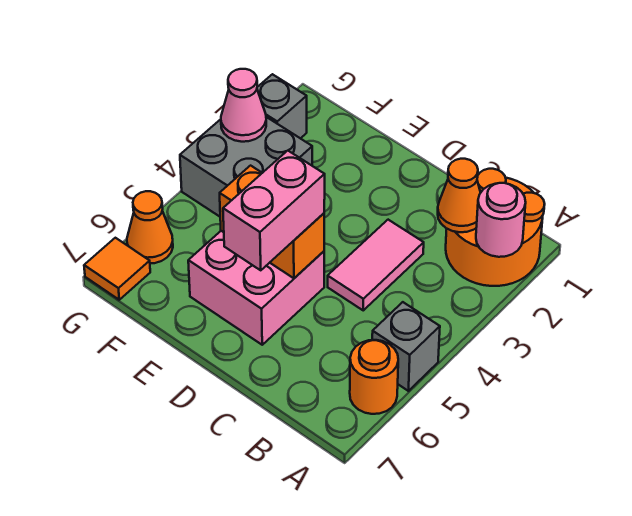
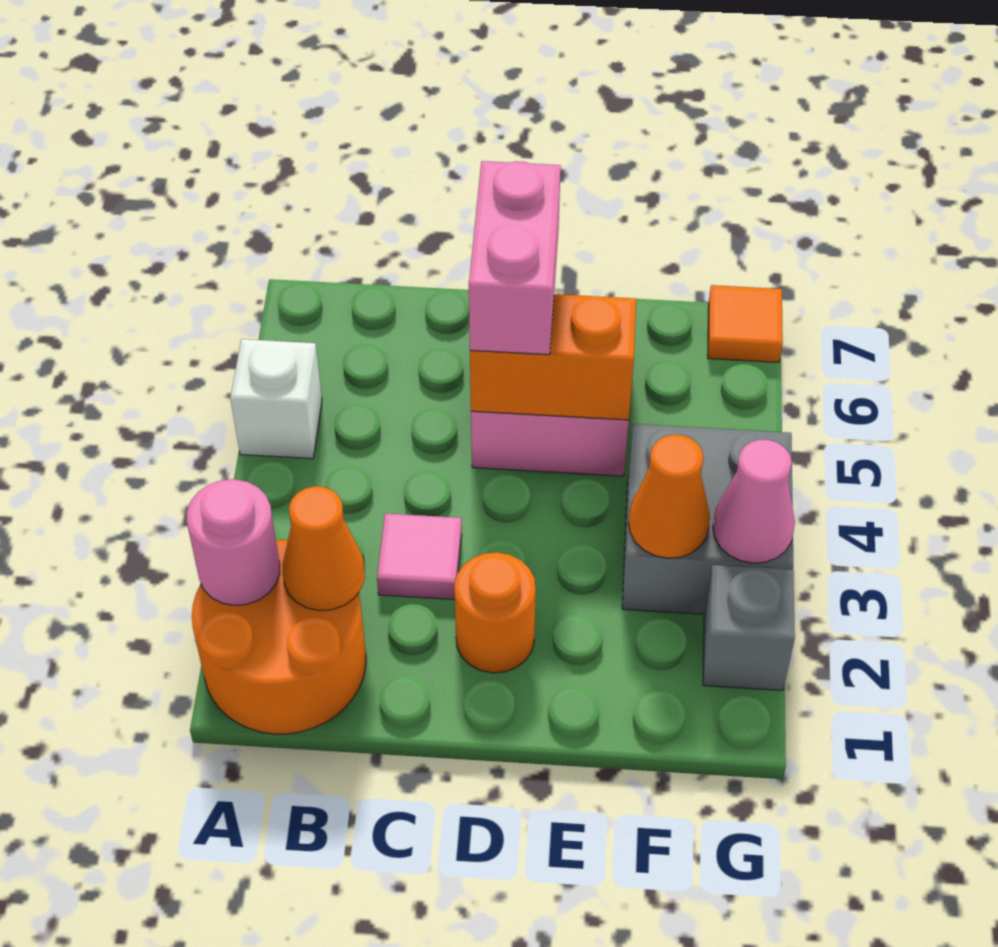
grey 1x1 brick [372,302,440,391] -> white 1x1 brick [230,339,322,459]
orange 1x1 round brick [350,340,398,414] -> orange 1x1 round brick moved to [454,552,536,673]
pink 1x2 tile [328,220,424,310] -> pink 1x1 tile [377,513,462,600]
orange 1x1 cone [127,191,173,263] -> orange 1x1 cone moved to [629,435,710,558]

